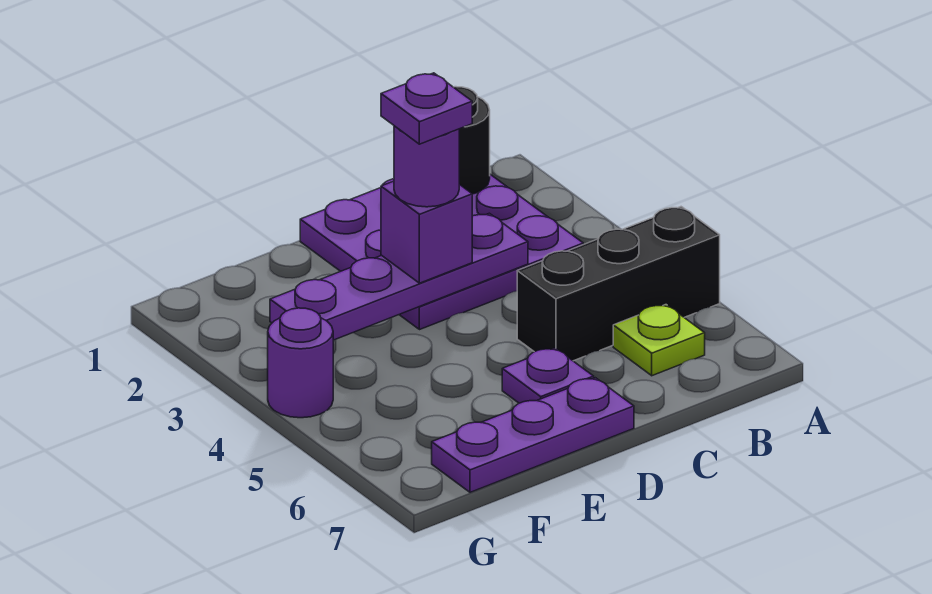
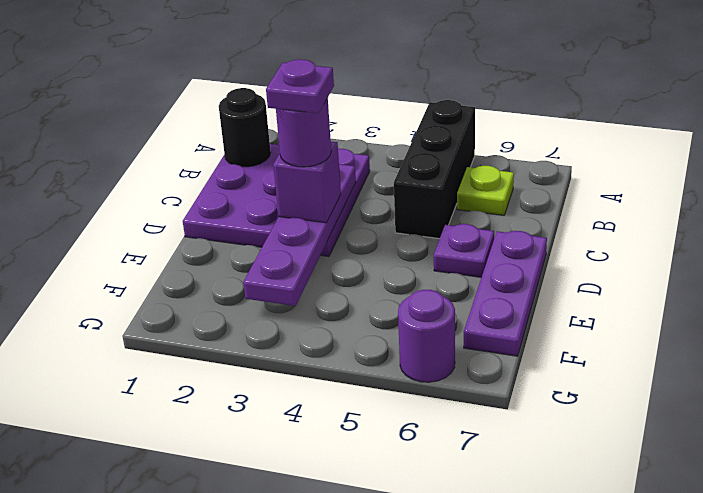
purple 1x1 round brick [268,308,333,418] -> purple 1x1 round brick moved to [398,290,455,382]

